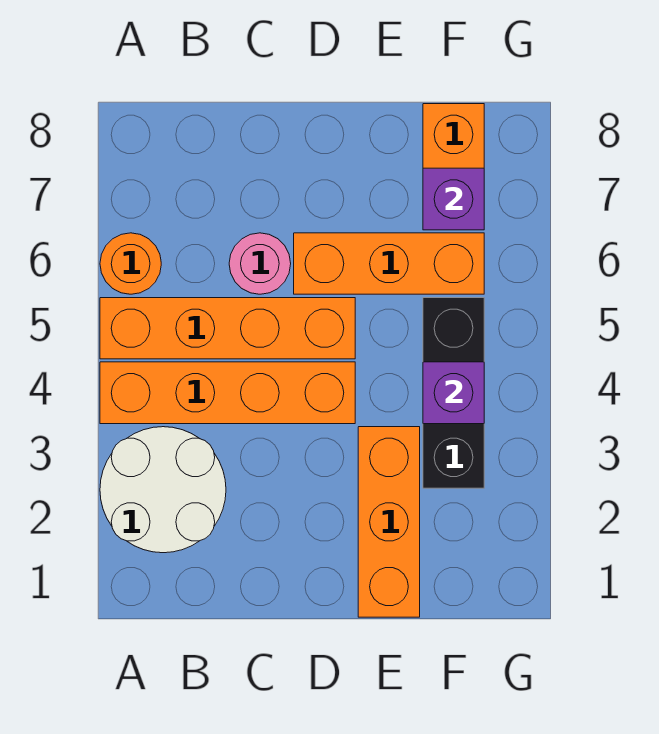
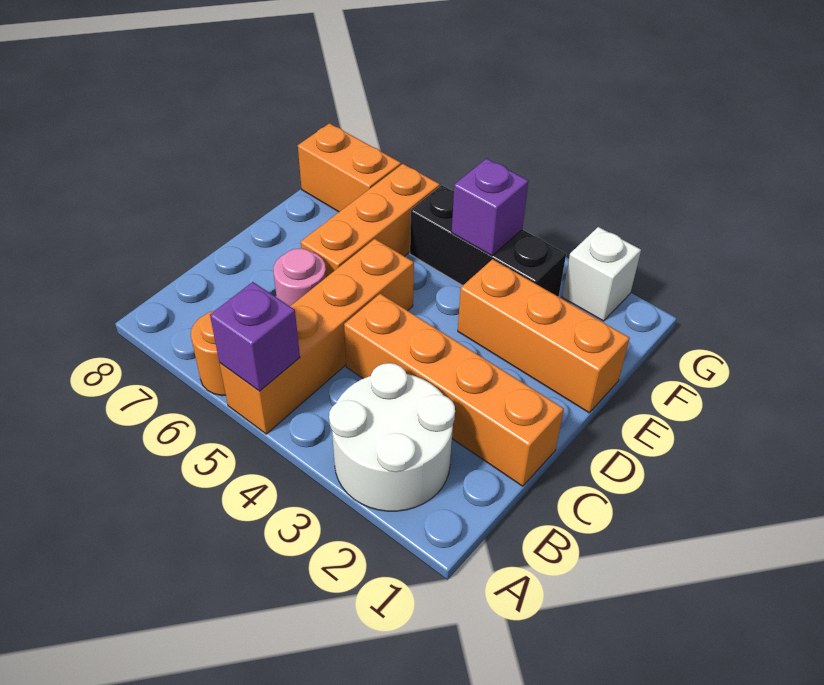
orange 1x4 brick [100,362,355,424] -> orange 1x4 brick turned to [344,294,564,486]
purple 1x1 brick [423,168,484,230] -> purple 1x1 brick moved to [210,282,300,391]
none -> white 1x1 brick [562,227,641,321]

